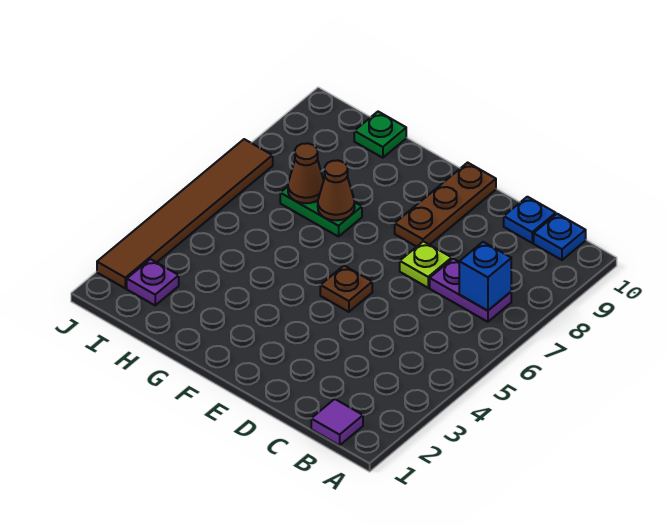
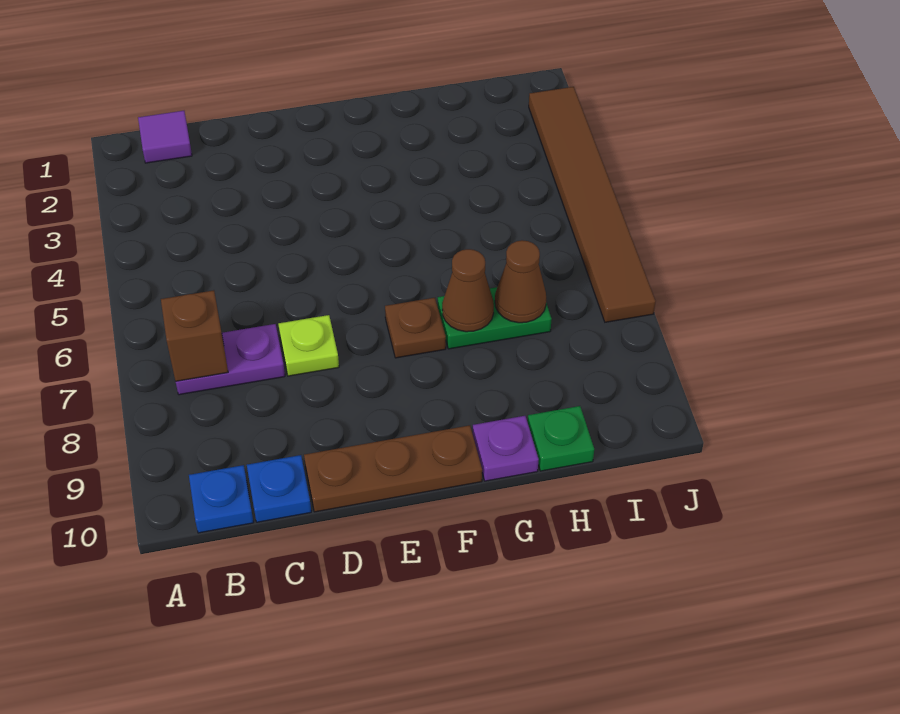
blue 1x1 brick [459,242,511,311] -> brown 1x1 brick [161,290,228,381]
brown 1x1 plate [320,266,372,312] -> brown 1x1 plate moved to [385,298,446,358]
brown 1x3 plate [395,163,496,247] -> brown 1x3 plate turned to [304,425,482,512]
purple 1x1 plate [127,259,179,305] -> purple 1x1 plate moved to [473,416,539,481]

